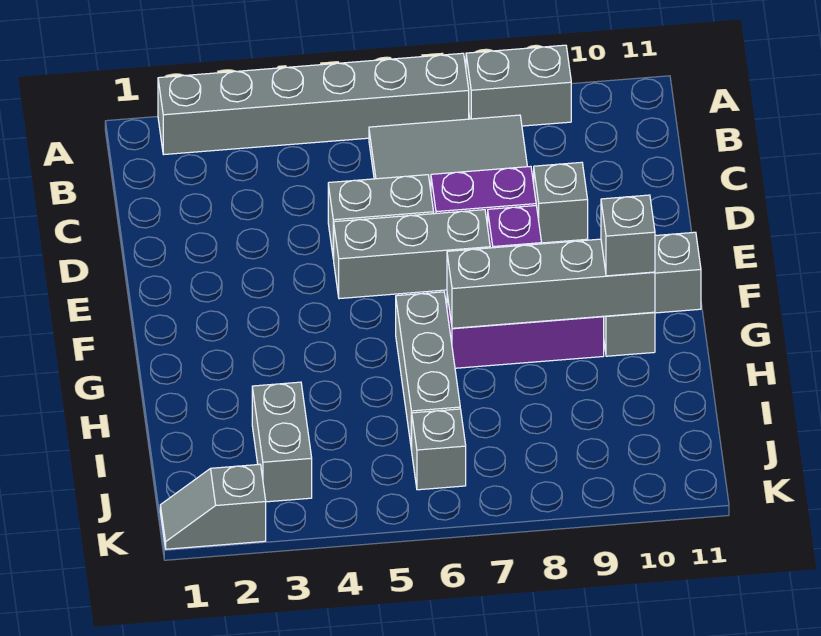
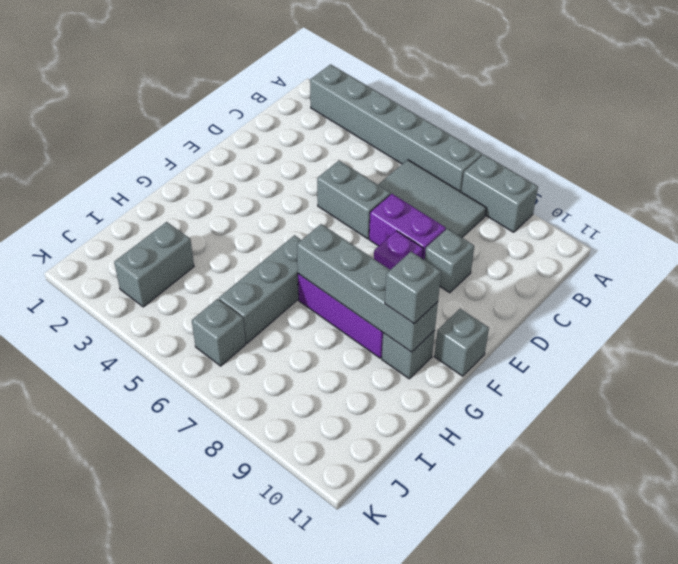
grey 1x3 brick [334,210,490,299] -> none
grey 1x2 slope [160,464,266,549] -> none

